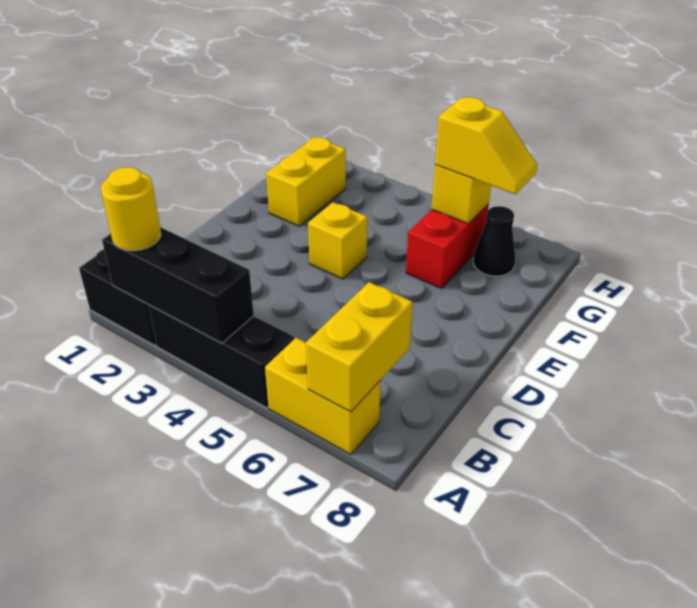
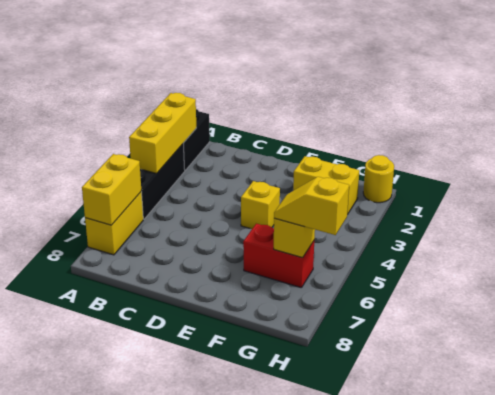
black 1x3 brick [102,227,254,343] -> yellow 1x3 brick [129,93,196,173]
yellow 1x1 round brick [101,167,161,251] -> yellow 1x1 round brick moved to [363,155,394,203]
yellow 1x2 brick [306,282,413,412] -> yellow 1x2 brick turned to [82,154,141,225]
yellow 1x2 slope [435,97,537,194] -> yellow 1x2 slope turned to [274,177,349,235]
black 1x1 cone [473,206,515,276] -> none

